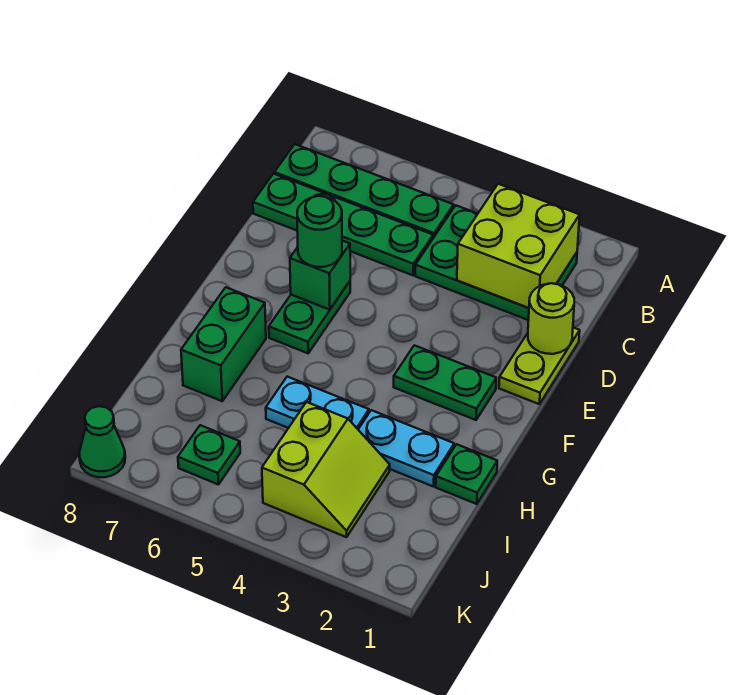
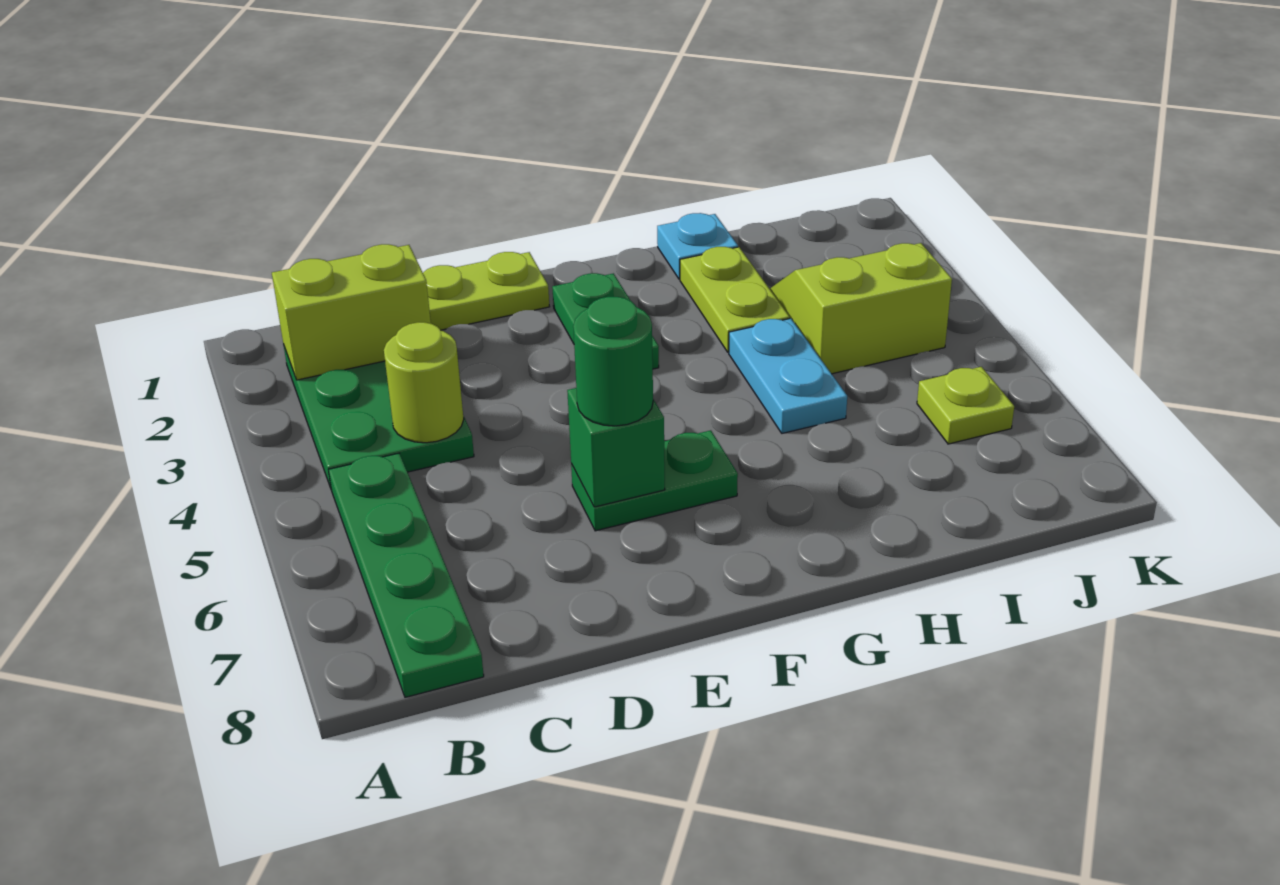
lime 2x2 brick [457,184,580,308] -> lime 1x2 brick [272,244,431,380]
green 1x4 plate [253,174,433,275] -> none
lime 1x1 round brick [528,283,574,354] -> lime 1x1 round brick moved to [384,322,464,443]
green 1x2 brick [181,287,266,401] -> none
green 1x1 plate [436,444,497,504] -> cyan 1x1 plate [657,213,738,279]
cyan 1x2 plate [358,410,454,487] -> lime 1x2 plate [680,247,790,352]
green 1x1 plate [178,425,240,485] -> lime 1x1 plate [917,367,1014,444]
green 1x1 cone [79,406,125,477] -> none

